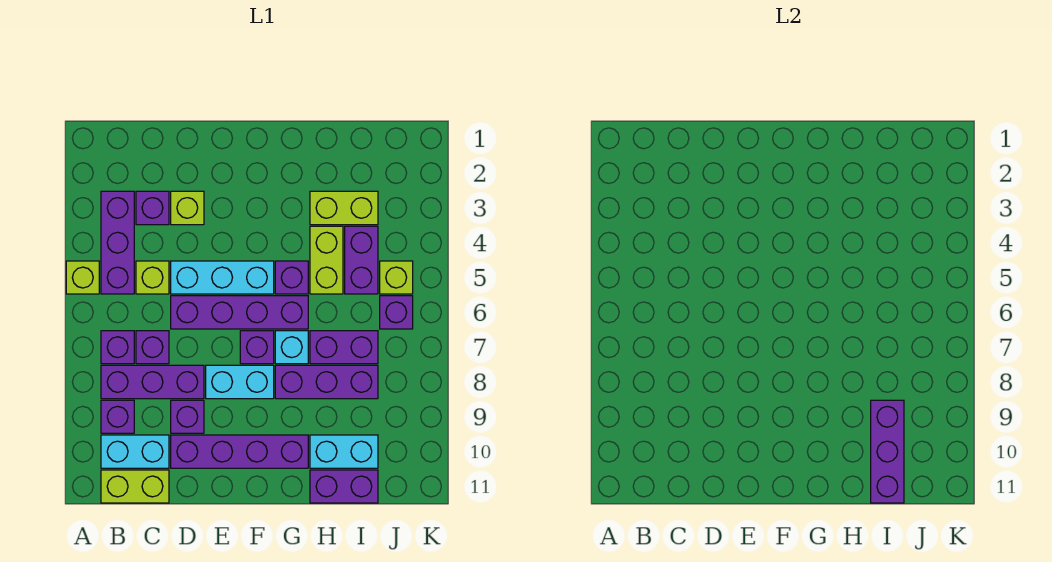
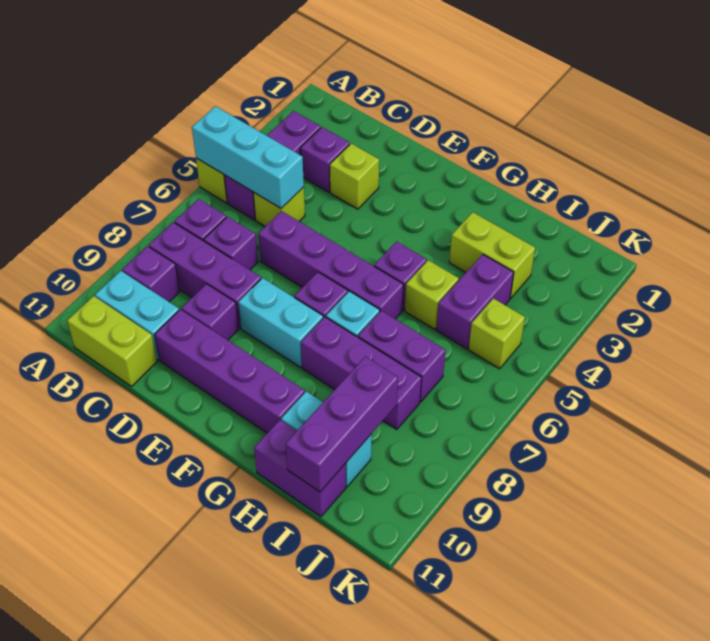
cyan 1x3 brick [171,261,274,294] -> cyan 1x3 brick moved to [192,106,304,208]
lime 1x2 brick [310,226,343,294] -> lime 1x1 brick [405,260,459,329]
purple 1x1 brick [380,296,413,329] -> none

